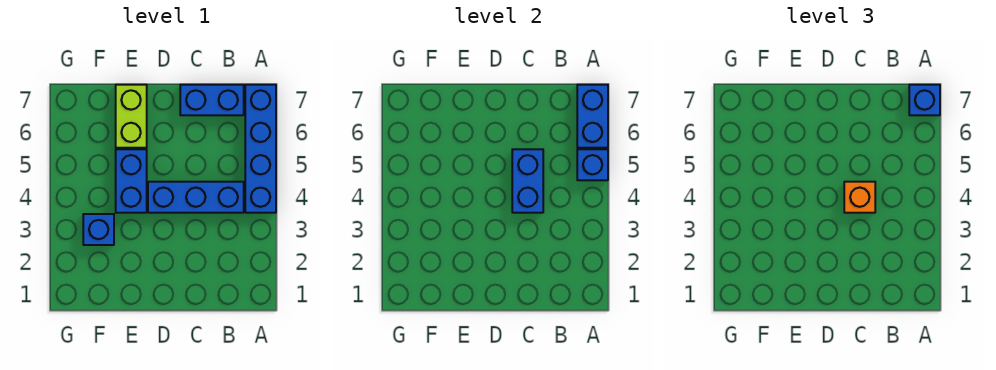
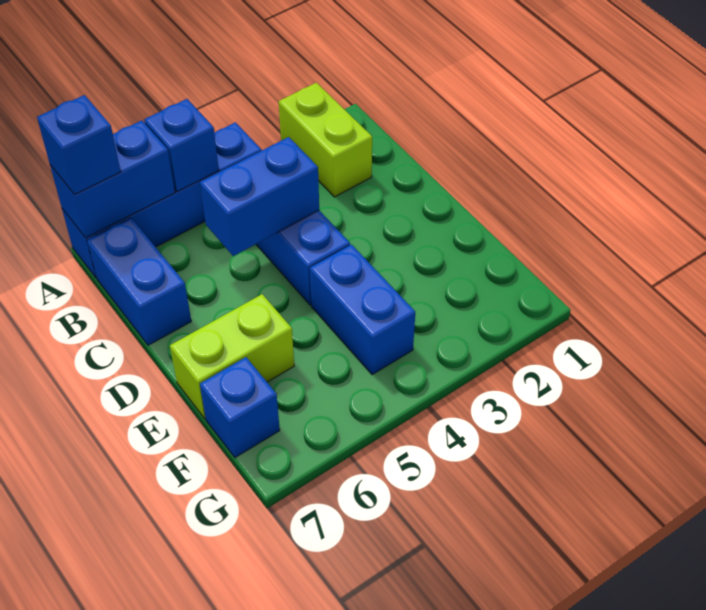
none -> lime 1x2 brick [279,83,372,197]
orange 1x1 brick [844,182,875,213] -> none
blue 1x2 brick [116,149,147,213] -> blue 1x2 brick turned to [310,245,415,375]
blue 1x1 brick [83,214,114,245] -> blue 1x1 brick moved to [200,357,280,457]

